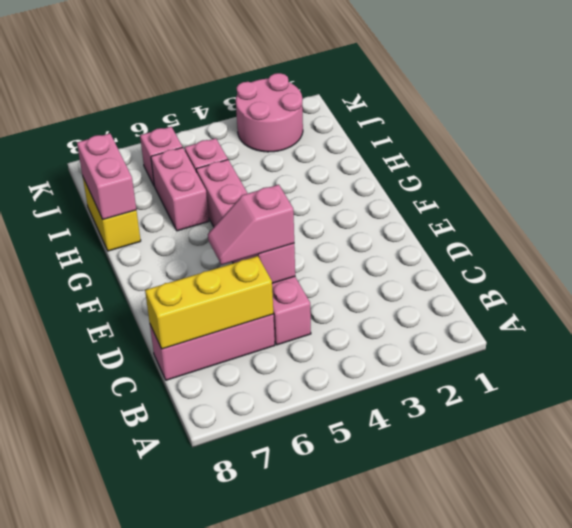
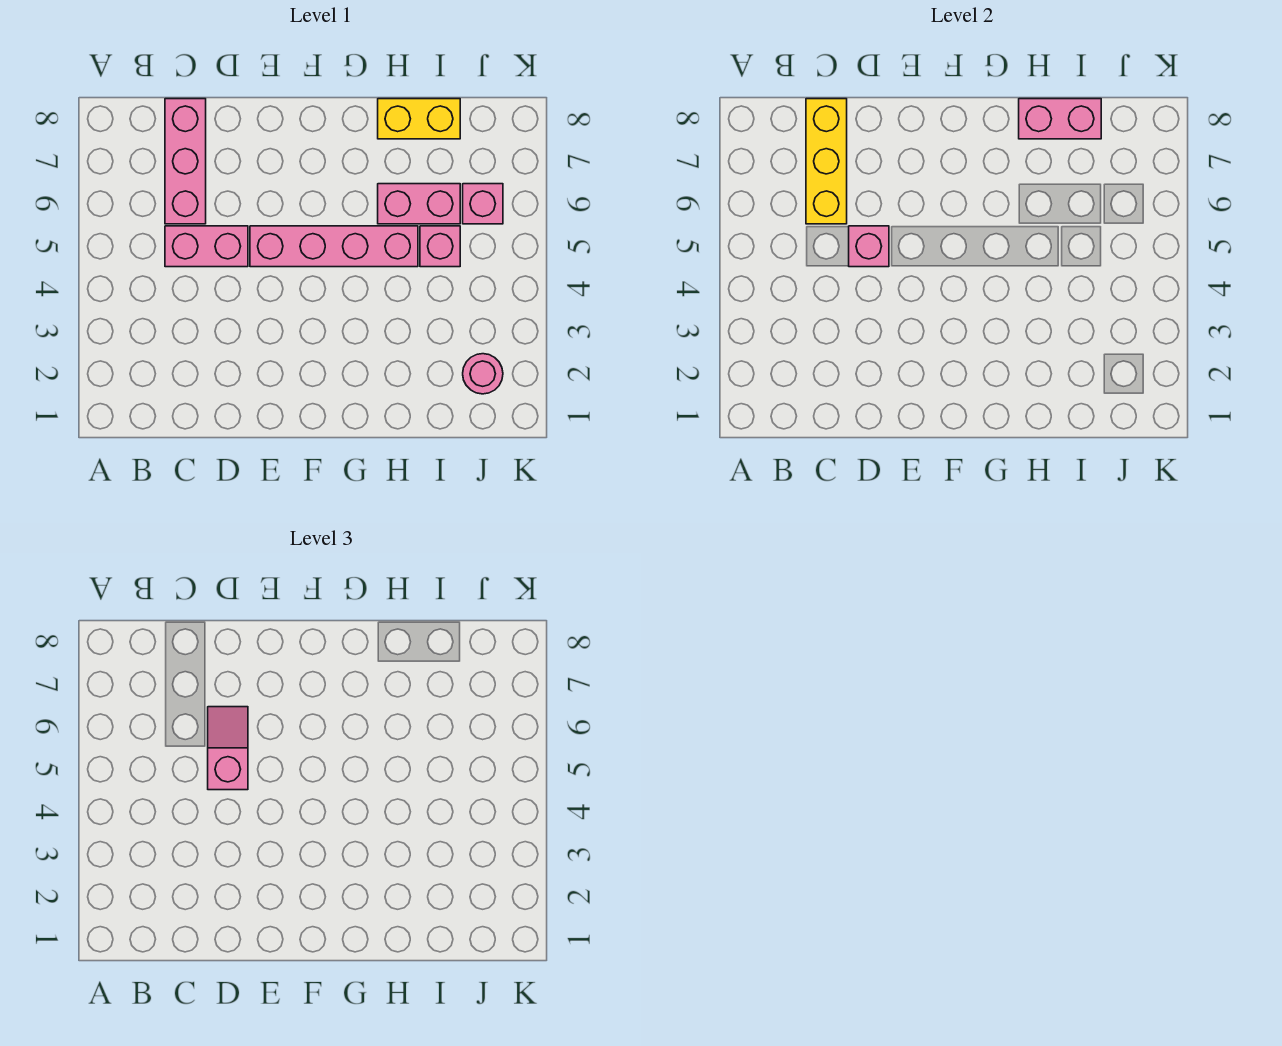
pink 2x2 round brick [236,73,303,152] -> pink 1x1 round brick [463,354,503,394]

